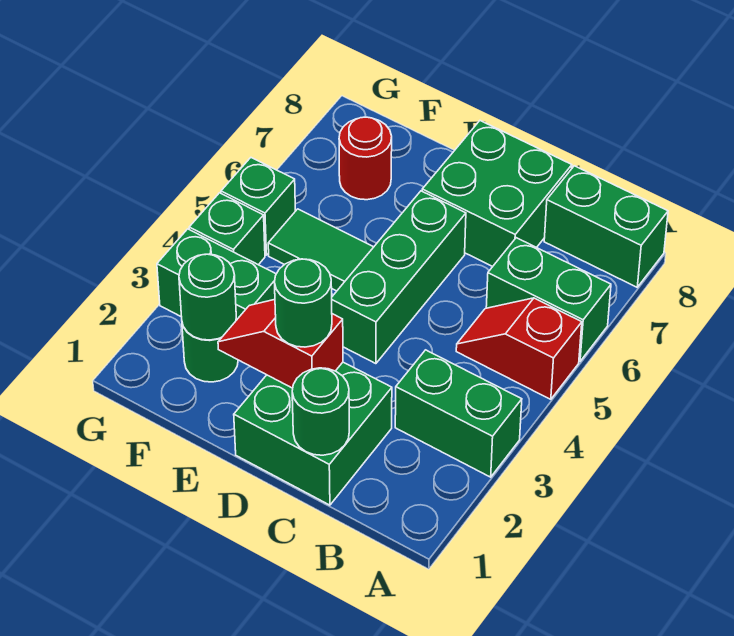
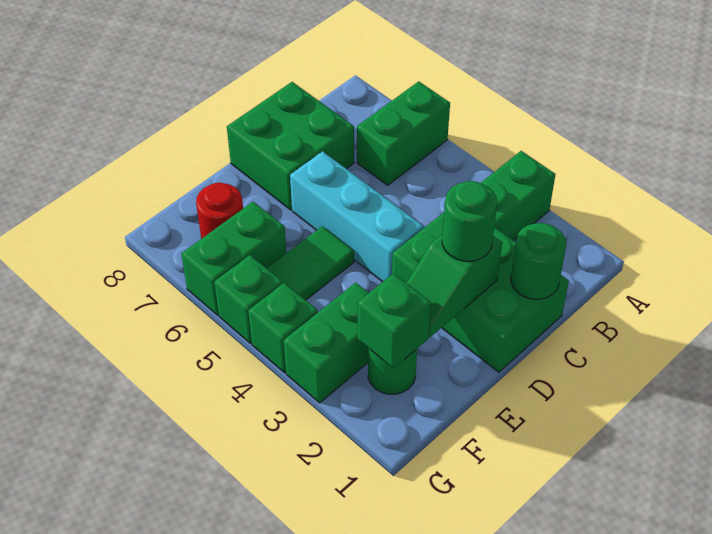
red 1x2 slope [456,298,582,399] -> none
green 1x2 brick [544,166,668,287] -> green 1x2 brick moved to [181,202,286,315]
green 2x2 brick [234,362,392,505] -> green 2x3 brick [392,212,569,372]
red 1x2 slope [218,300,343,388] -> green 1x2 slope [407,234,502,337]
green 1x3 brick [332,191,466,364] -> cyan 1x3 brick [290,151,423,282]
green 1x1 round brick [179,254,236,340] -> green 1x1 brick [358,273,431,368]

